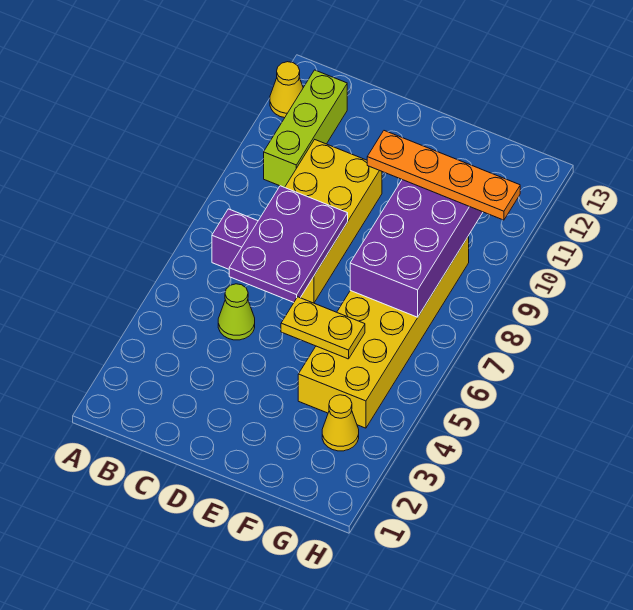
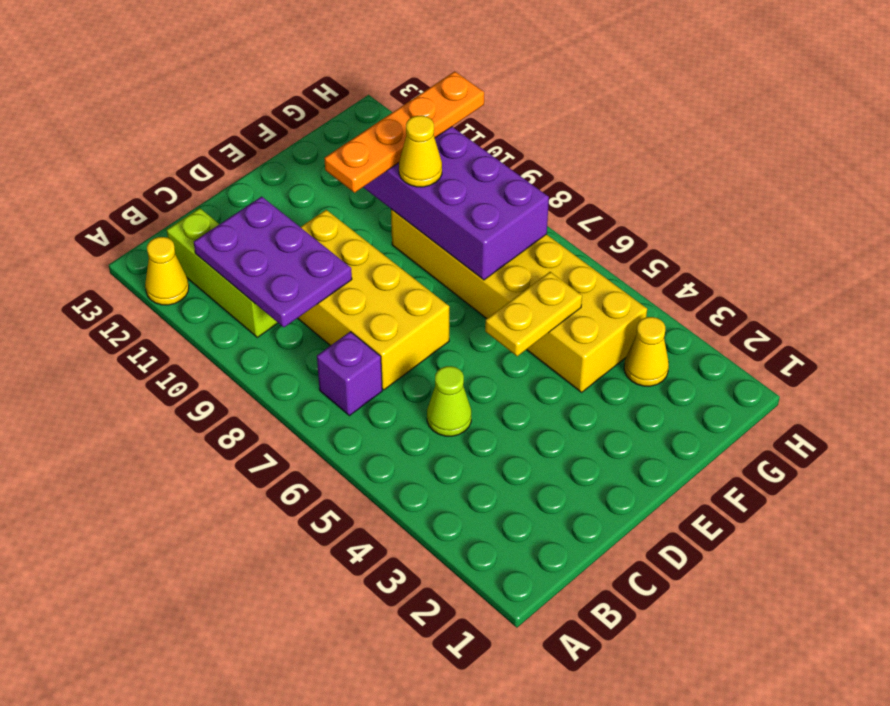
purple 2x3 plate [229,186,348,302] -> purple 2x3 plate moved to [194,196,352,327]
none -> yellow 1x1 cone [399,115,442,187]

